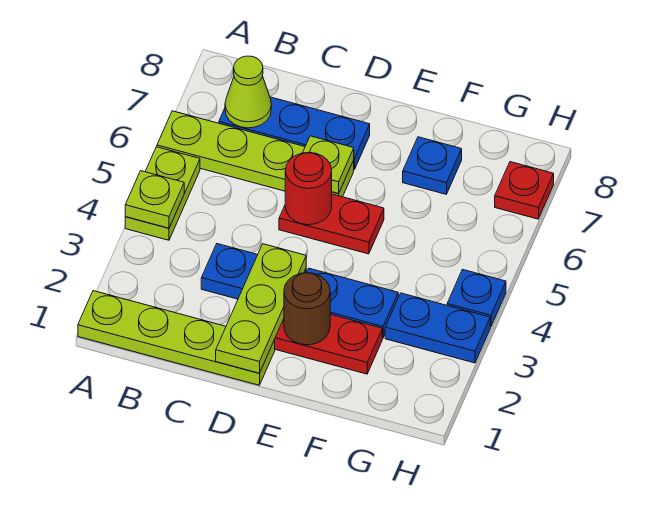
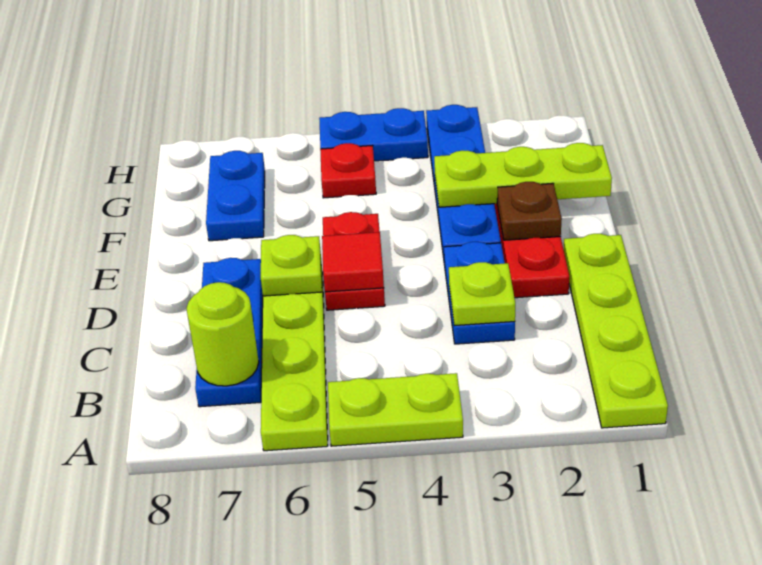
lime 1x1 plate [125,171,184,228] -> lime 1x1 plate moved to [449,262,515,326]
lime 1x1 cone [225,56,271,128] -> lime 1x1 round brick [186,282,259,386]
lime 1x3 plate [216,244,306,373] -> lime 1x3 plate moved to [434,143,612,207]
red 1x1 round brick [285,152,332,225] -> red 1x1 tile [322,232,384,292]
brown 1x1 round brick [284,272,330,345] -> brown 1x1 plate [497,182,562,240]
blue 1x1 plate [403,137,462,194] -> blue 1x2 plate [206,151,265,241]
blue 1x1 plate [447,270,506,327] -> blue 1x2 plate [319,108,428,161]
red 1x1 plate [495,162,554,219] -> red 1x1 plate moved to [320,143,376,198]

